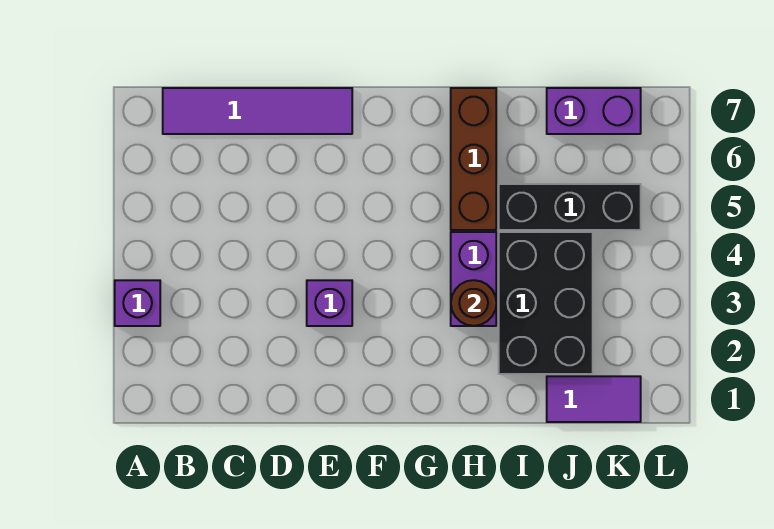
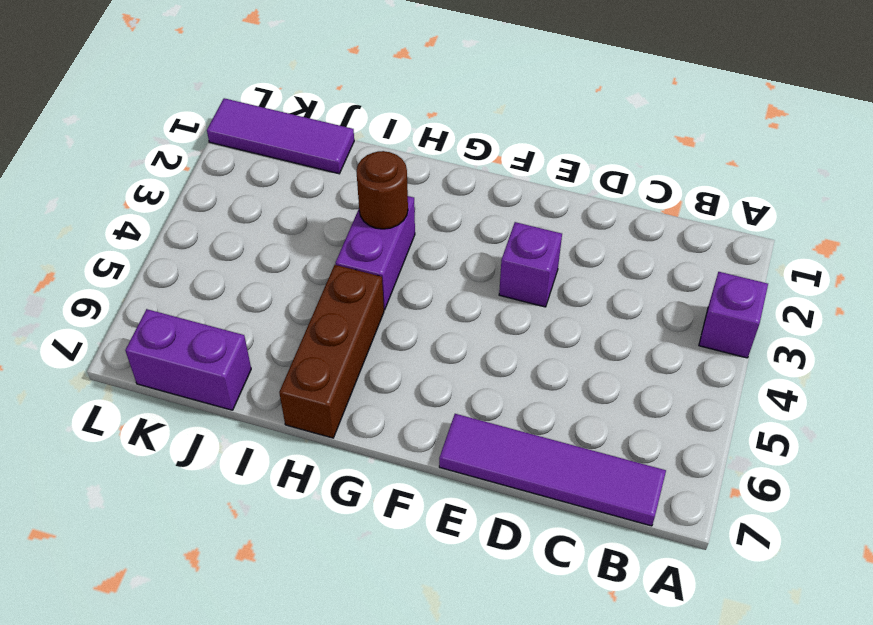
black 2x3 brick [499,232,593,374] -> none
black 1x3 brick [499,184,641,230] -> none
purple 1x2 tile [547,376,641,422] -> purple 1x3 tile [207,98,354,174]

